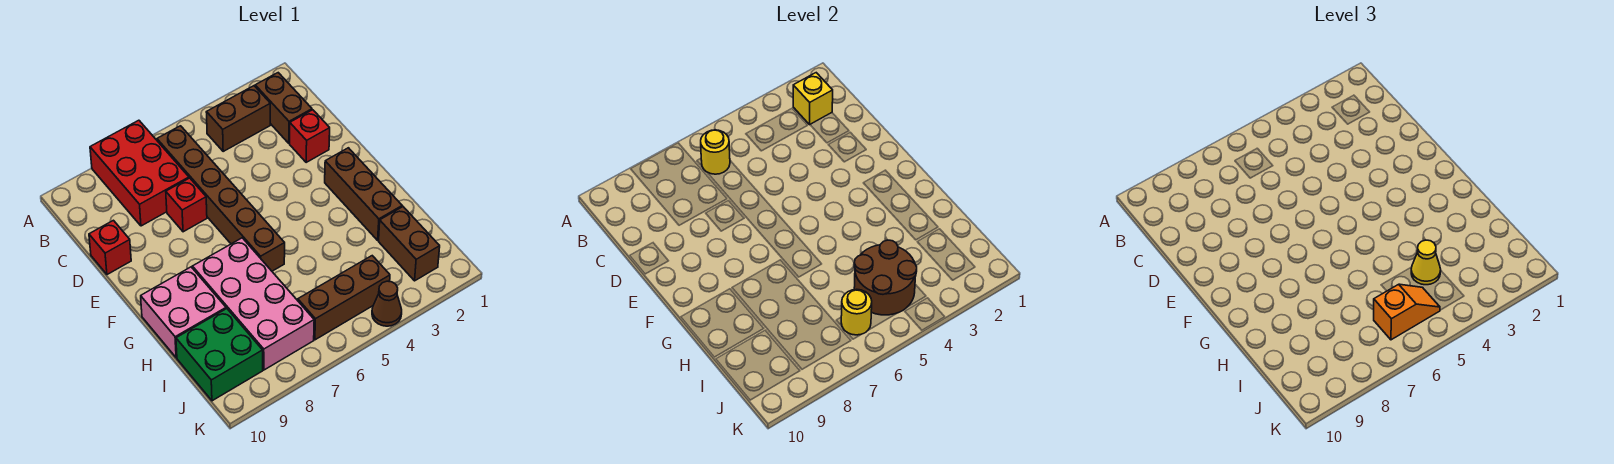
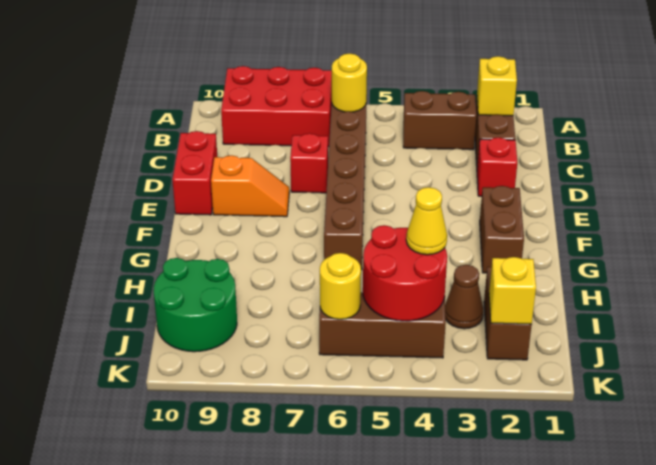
red 2x3 brick [90,120,189,226] -> red 2x3 brick turned to [221,66,332,147]
red 1x1 brick [89,220,131,275] -> red 1x2 brick [172,131,217,215]
brown 1x3 brick [325,148,402,240] -> brown 1x2 brick [480,186,524,273]
pink 2x4 brick [192,238,314,370] -> none
pink 2x2 brick [141,267,226,358] -> none
brown 2x2 round brick [854,240,917,315] -> red 2x2 round brick [363,225,447,321]
green 2x2 brick [176,309,263,401] -> green 2x2 round brick [153,258,237,352]
none -> yellow 1x1 brick [489,257,536,324]
orange 1x2 slope [1374,284,1440,340] -> orange 1x2 slope moved to [211,155,289,217]
brown 1x1 cone [372,281,402,326] -> brown 1x1 cone moved to [445,265,483,329]

